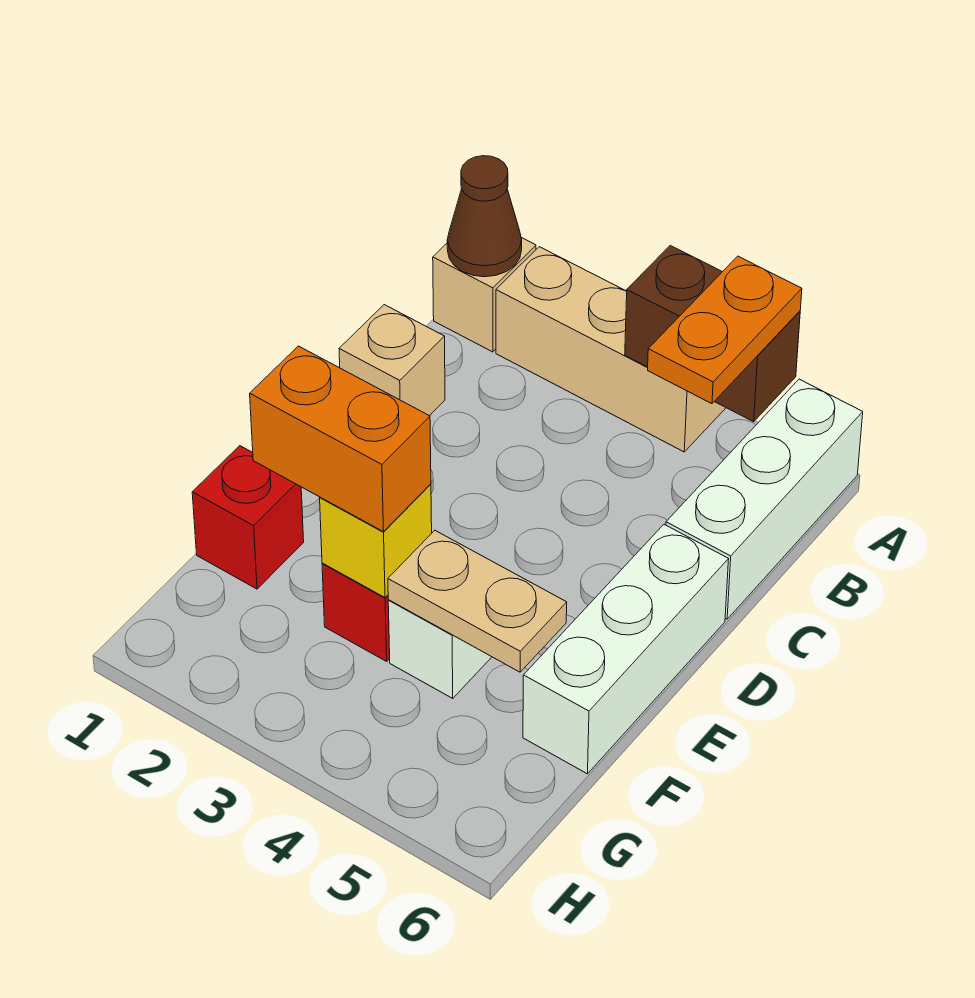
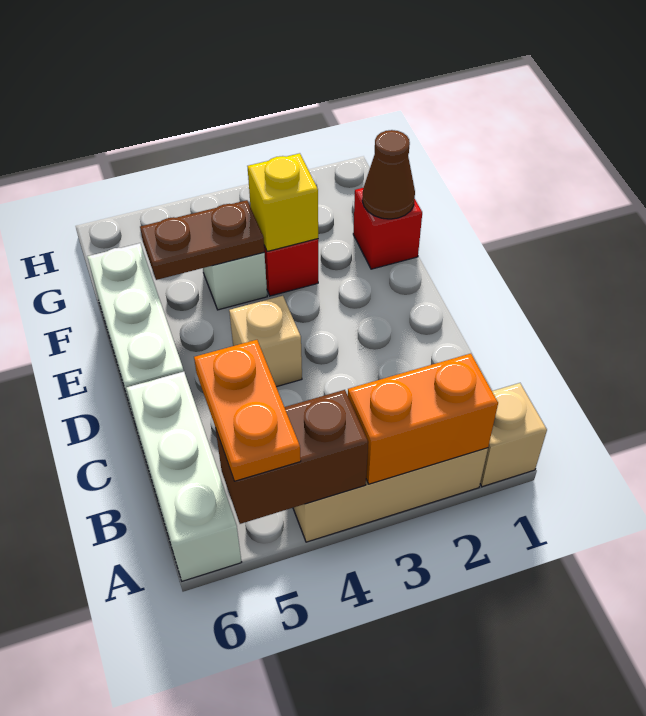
brown 1x1 cone [447,156,522,277] -> brown 1x1 cone moved to [362,130,415,219]
tan 1x1 brick [339,305,445,416] -> tan 1x1 brick moved to [229,296,302,387]
orange 1x2 brick [250,346,431,532] -> orange 1x2 brick moved to [348,354,498,484]
tan 1x2 plate [388,531,567,672] -> brown 1x2 plate [140,200,264,280]

